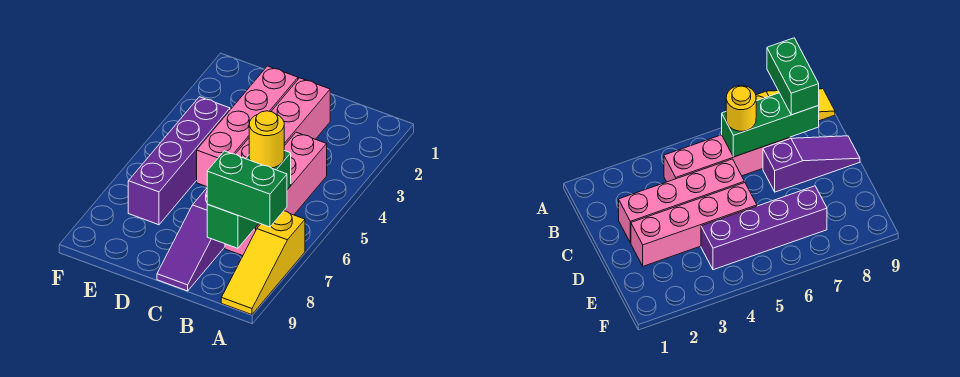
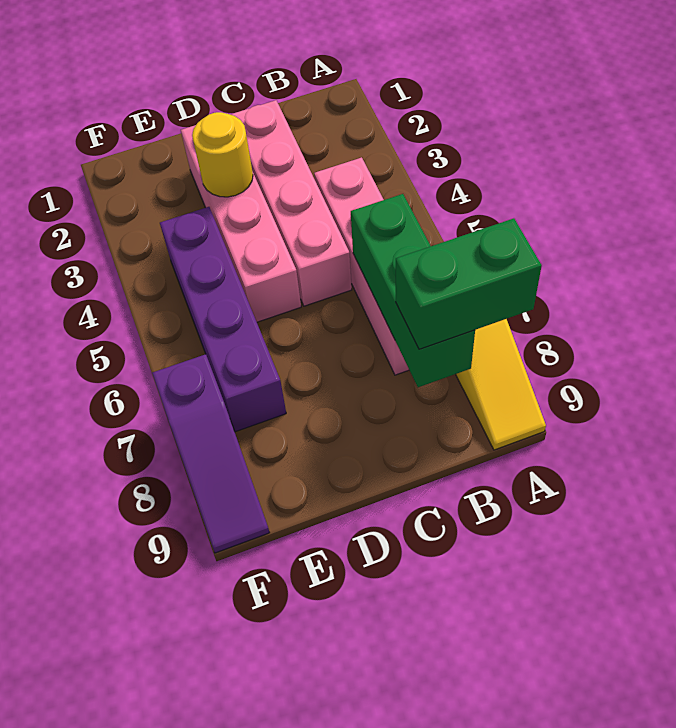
yellow 1x1 round brick [249,111,284,168] -> yellow 1x1 round brick moved to [192,112,253,197]
purple 1x3 slope [157,188,225,291] -> purple 1x3 slope moved to [152,354,270,553]

